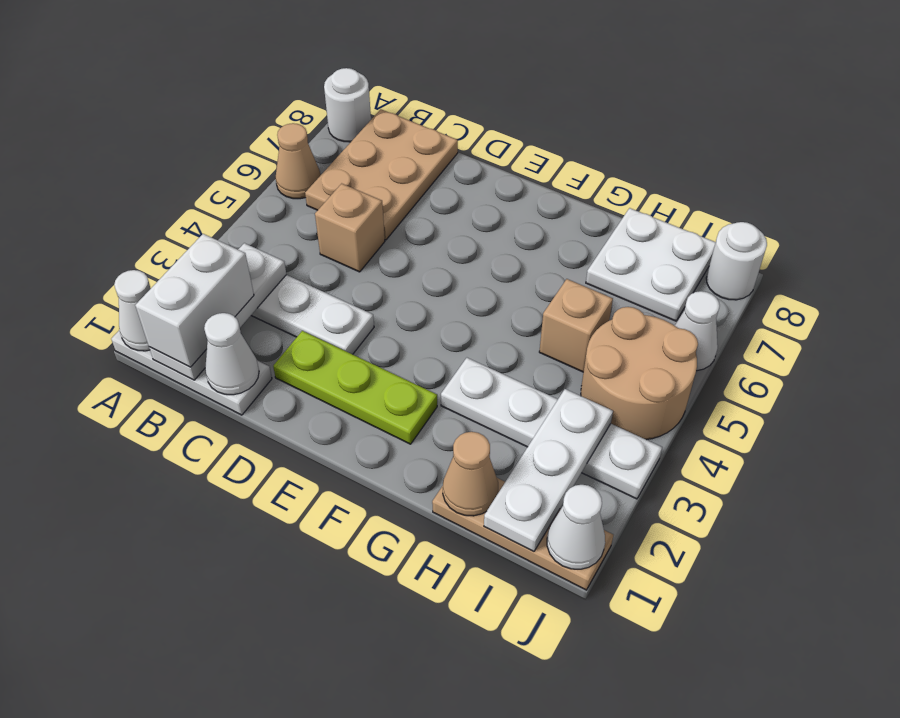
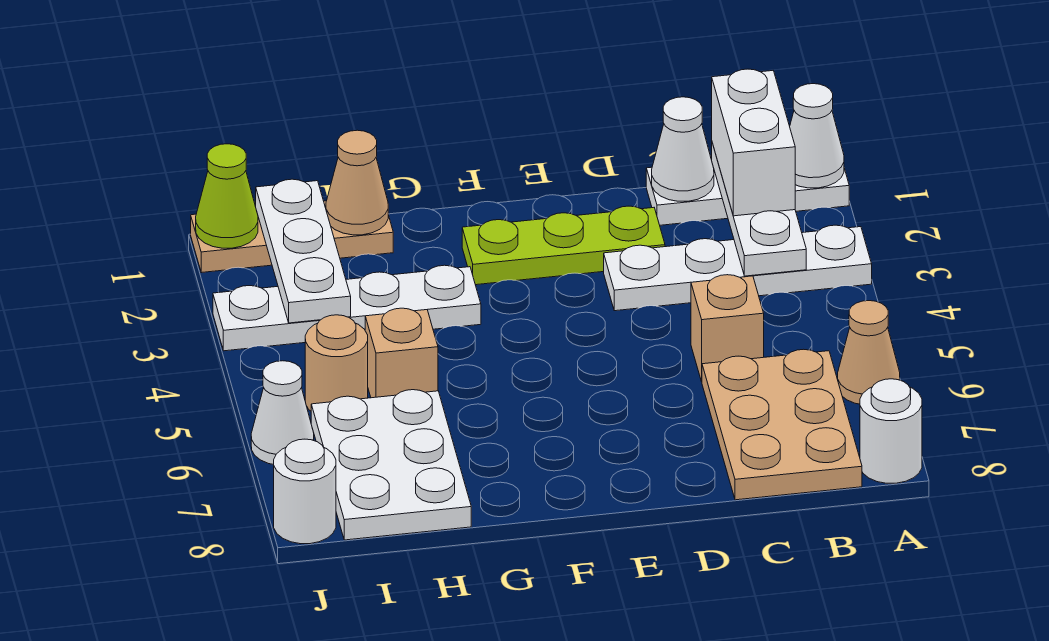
white 2x2 plate [586,208,716,321] -> white 2x3 plate [311,390,471,540]
tan 2x2 round brick [581,307,698,440] -> tan 1x1 round brick [305,315,368,411]
white 1x1 cone [547,485,605,569] -> lime 1x1 cone [196,144,258,248]

